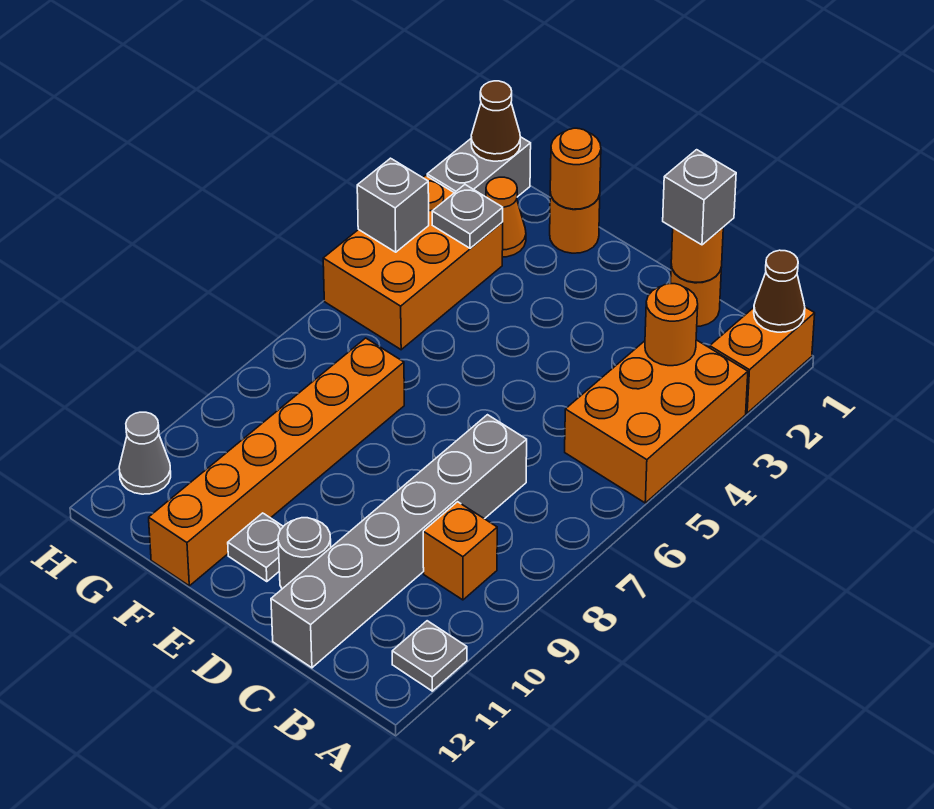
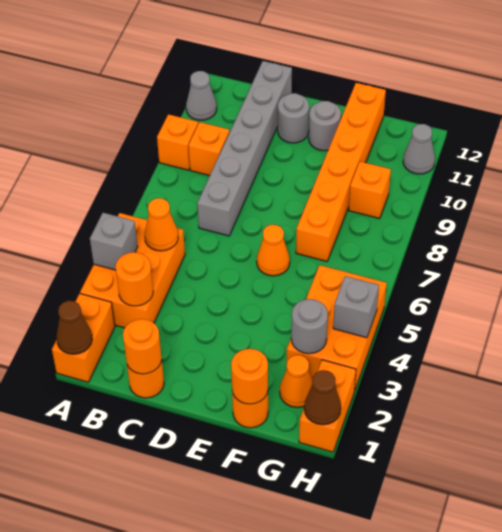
none -> orange 1x1 brick [157,114,198,170]
grey 1x1 plate [392,621,467,691] -> grey 1x1 cone [186,71,217,120]
none -> orange 1x1 cone [144,198,178,251]
grey 1x1 brick [663,150,736,245] -> grey 1x1 brick moved to [90,213,138,270]
none -> orange 1x1 cone [257,225,290,276]
grey 1x1 plate [228,513,283,582] -> grey 1x1 round brick [309,101,341,151]
grey 1x1 plate [432,185,503,248] -> grey 1x1 round brick [291,299,328,354]
none -> orange 1x1 brick [349,162,391,219]
grey 1x2 brick [427,137,531,197] -> orange 1x2 brick [299,360,356,452]

